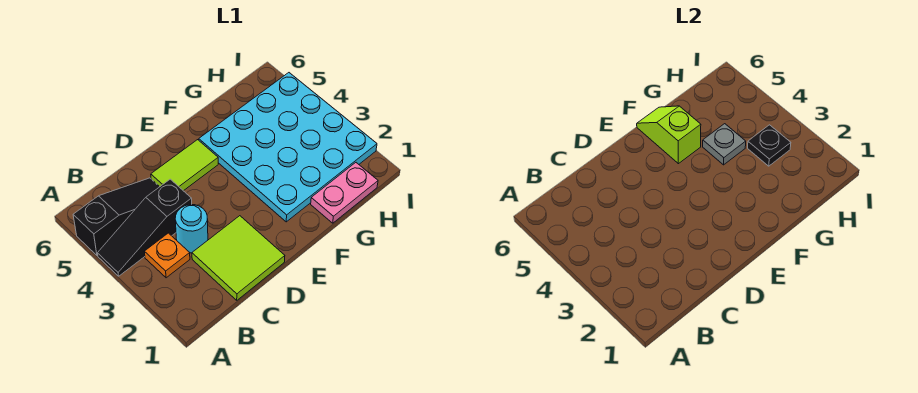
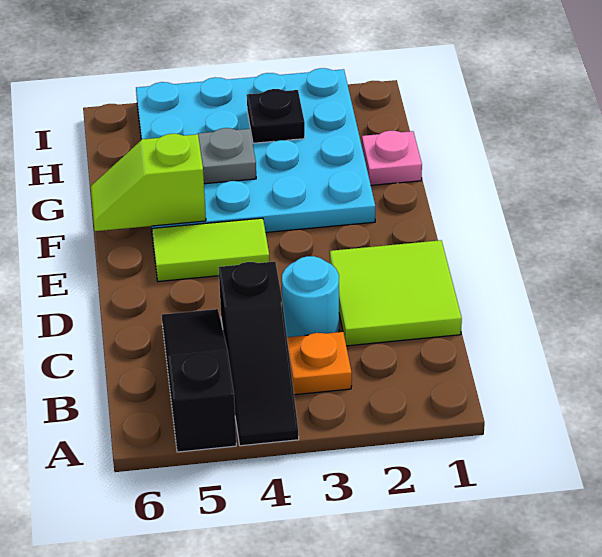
lime 1x2 tile [151,140,218,191] -> lime 1x2 tile turned to [152,218,270,282]
pink 1x2 plate [311,163,378,223] -> pink 1x1 plate [362,131,422,185]

